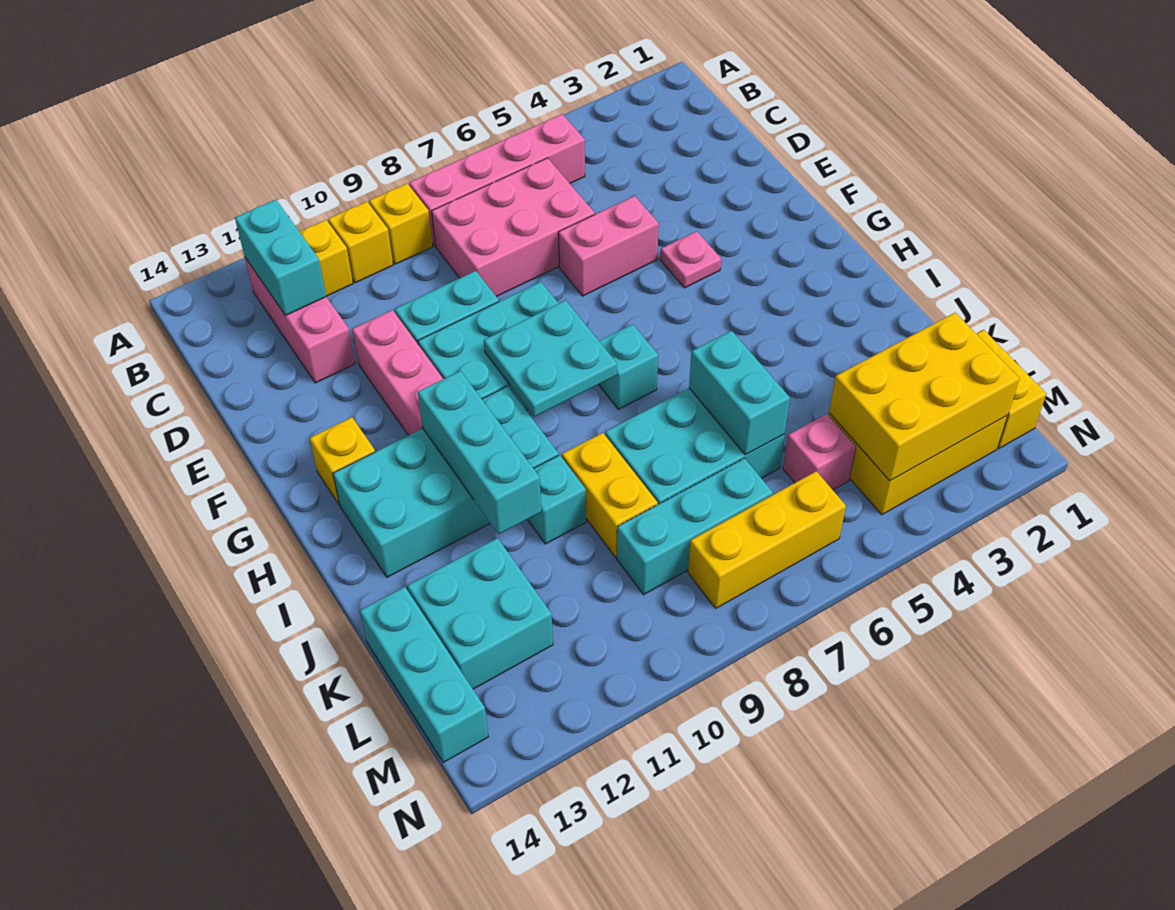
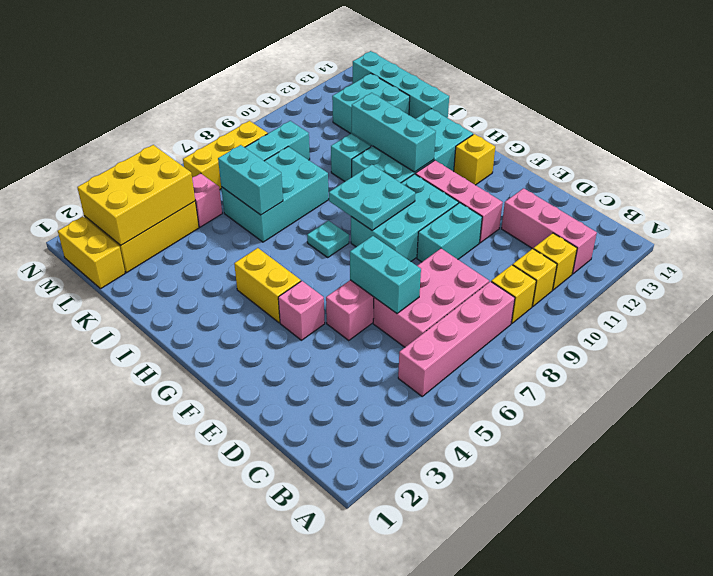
cyan 1x2 brick [235,200,326,316] -> cyan 1x2 brick moved to [350,236,421,313]
pink 1x1 plate [660,231,721,288] -> pink 1x1 brick [278,281,325,340]
cyan 1x1 brick [599,324,658,409] -> cyan 1x1 plate [307,221,349,257]
yellow 1x2 brick [562,433,658,557] -> yellow 1x2 brick moved to [234,248,301,323]
cyan 1x3 brick [360,587,488,762] -> cyan 1x4 brick [353,51,449,119]

